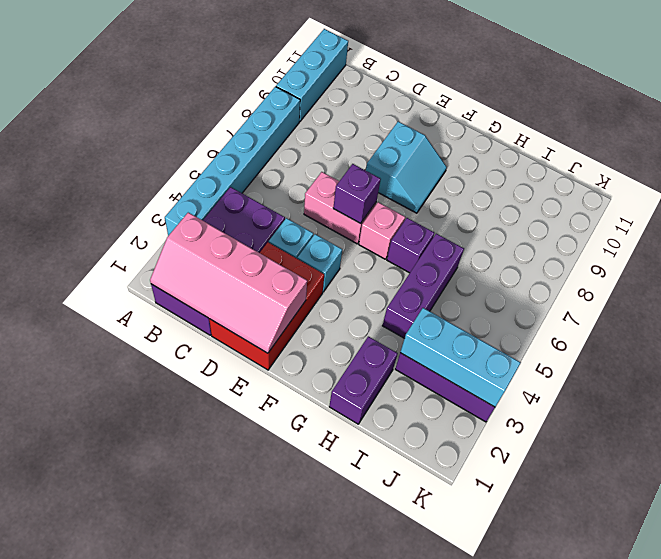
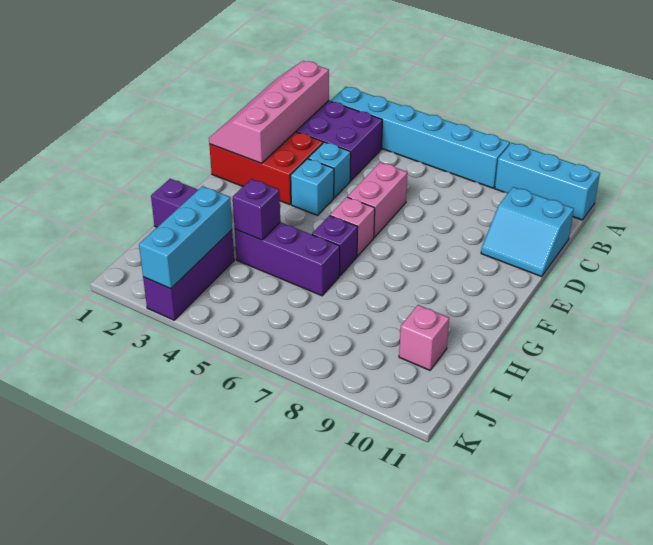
purple 1x1 brick [333,164,381,223] -> purple 1x1 brick moved to [233,179,280,240]
cyan 2x2 slope [366,122,447,213] -> cyan 2x2 slope moved to [481,187,574,276]
none -> pink 1x1 brick [399,305,449,370]

